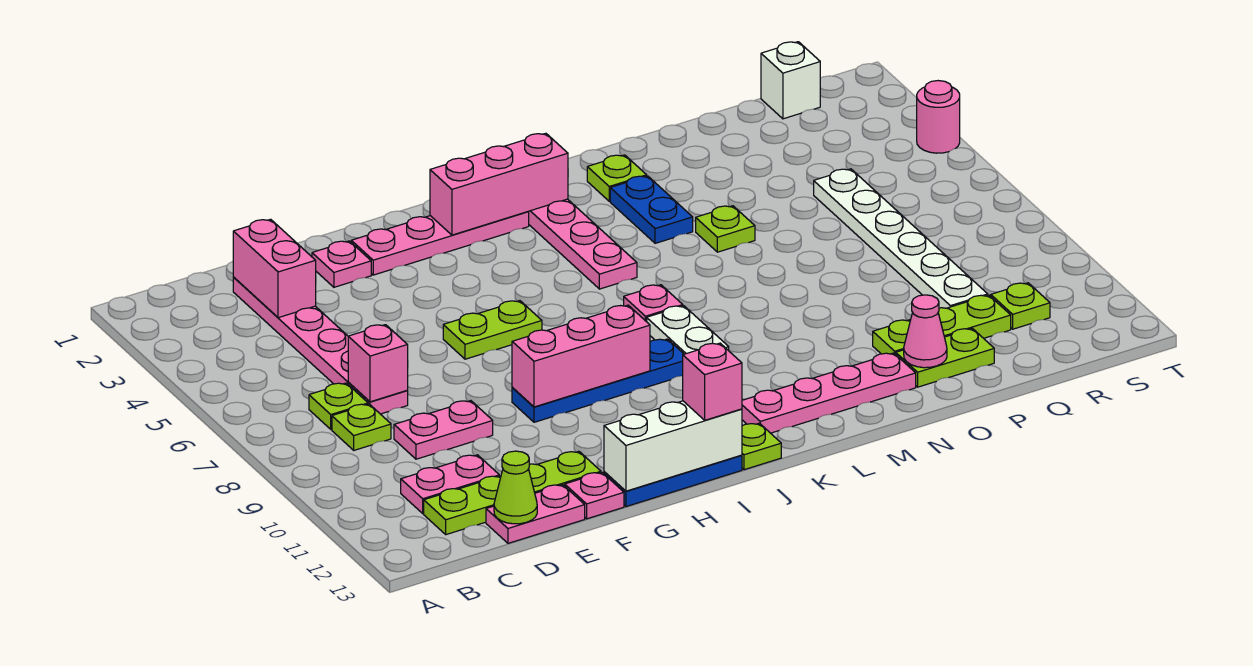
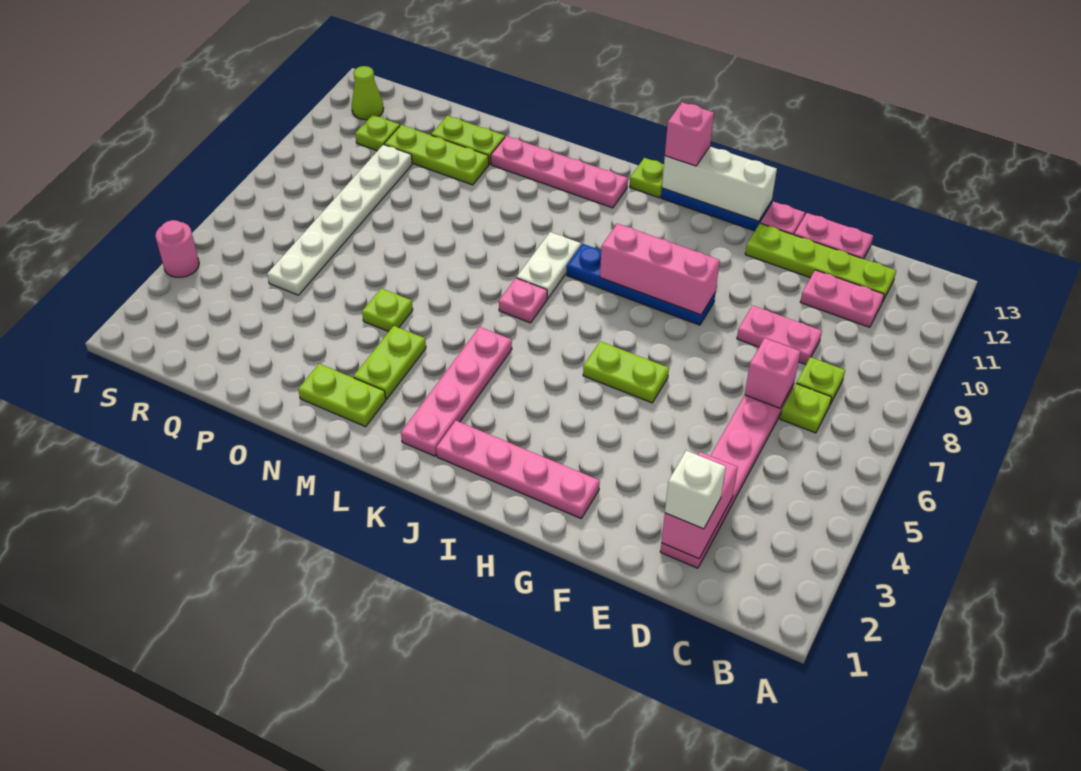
lime 1x1 cone [494,451,537,524] -> lime 1x1 cone moved to [352,66,384,120]
pink 1x1 plate [312,241,371,287] -> none
pink 1x3 brick [430,133,568,235] -> none
lime 1x1 plate [587,155,647,201] -> lime 1x2 plate [298,364,386,427]
blue 1x2 plate [610,176,693,243] -> lime 1x2 plate [353,326,426,399]
pink 1x1 cone [904,295,947,368] -> none
white 1x1 brick [761,42,820,119] -> white 1x1 brick moved to [665,451,726,529]

